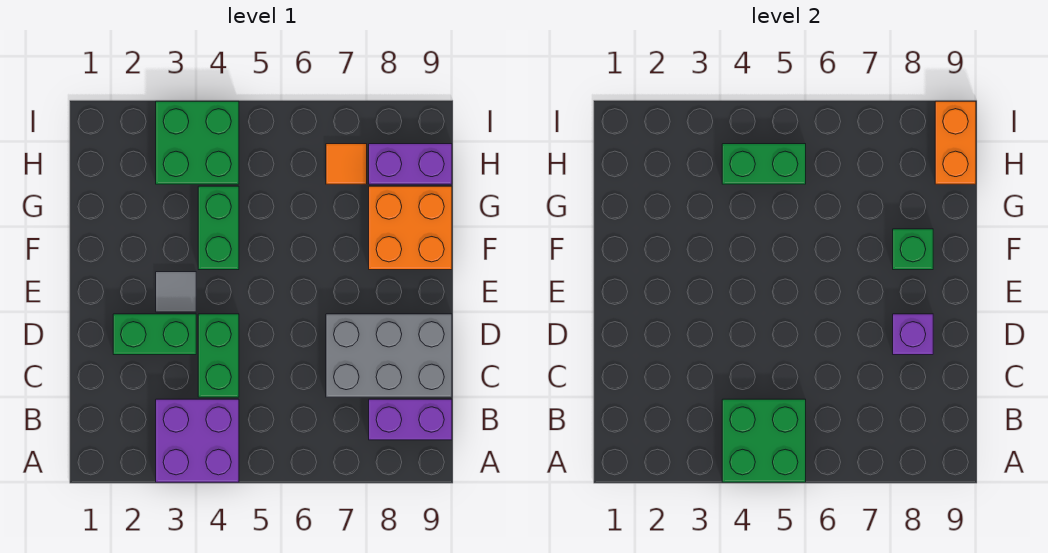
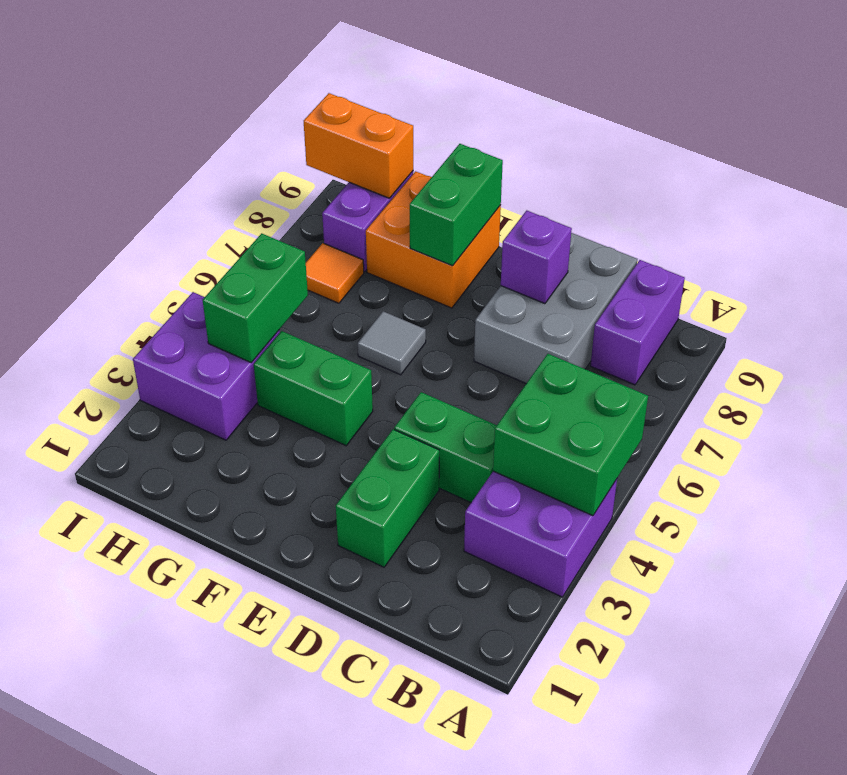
grey 1x1 tile [156,272,196,312] -> grey 1x1 tile moved to [358,311,426,375]
green 1x1 brick [893,229,933,270] -> green 1x2 brick [410,144,503,266]
green 2x2 brick [156,101,239,184] -> purple 2x2 brick [133,292,280,440]

